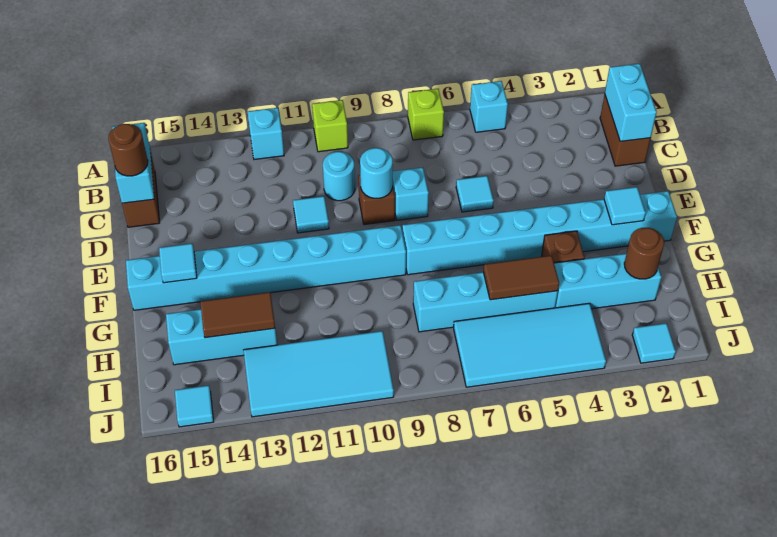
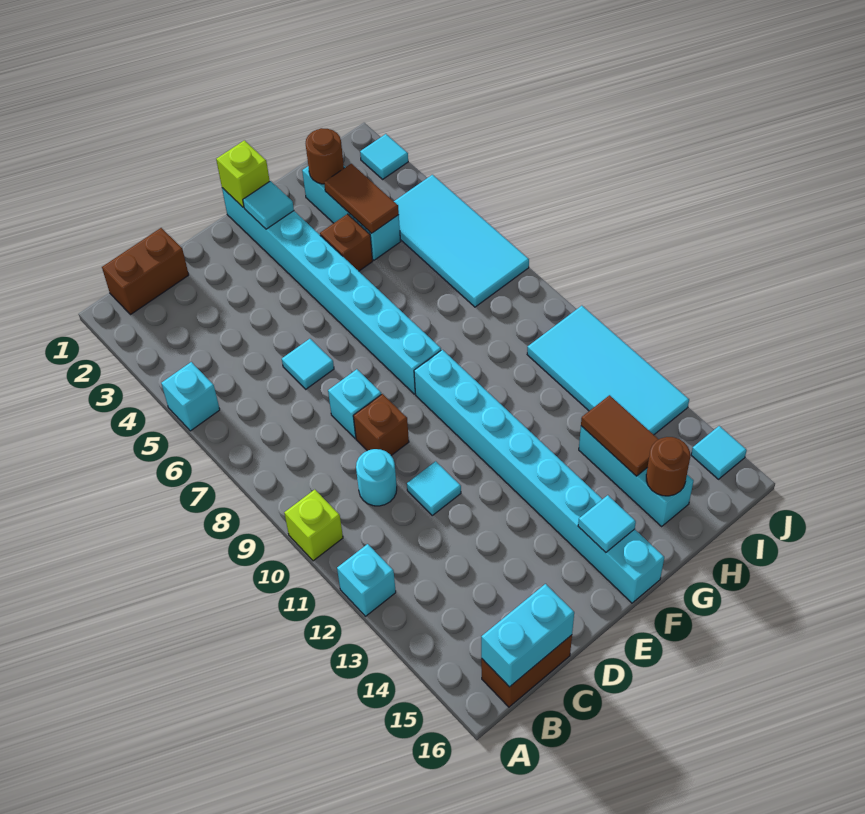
lime 1x1 brick [408,89,444,140] -> lime 1x1 brick moved to [216,140,270,207]
cyan 1x2 brick [605,64,657,141] -> none
brown 1x1 round brick [108,124,148,176] -> brown 1x1 round brick moved to [646,437,690,496]
cyan 1x1 round brick [360,148,393,198] -> none
cyan 1x4 brick [413,272,558,332] -> none
brown 1x2 tile [483,255,559,300] -> brown 1x2 tile moved to [324,164,399,233]

